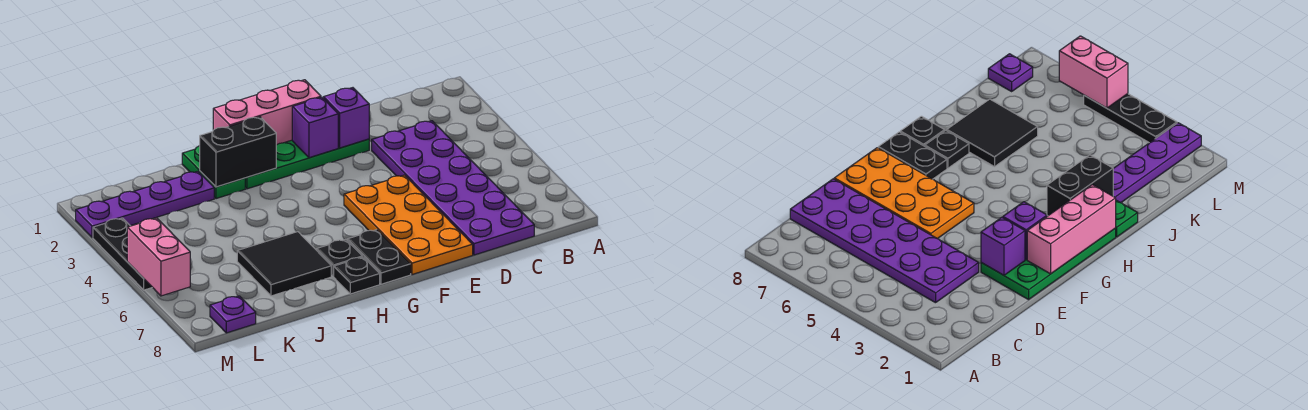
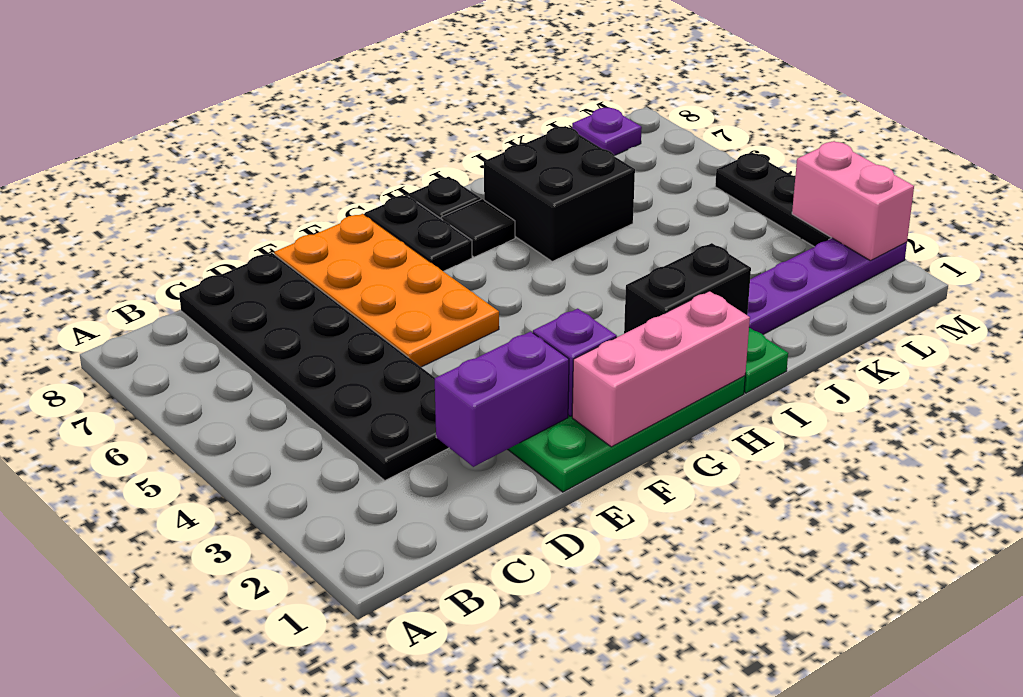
purple 2x6 plate [372,121,534,255] -> black 2x6 plate [179,253,449,480]
purple 1x1 brick [323,88,369,148] -> purple 1x2 brick [435,332,569,467]
black 1x1 plate [317,239,362,276] -> black 1x1 tile [442,199,515,257]
black 2x2 tile [237,232,331,296] -> black 2x2 brick [484,126,635,261]
pink 1x2 brick [127,218,190,296] -> pink 1x2 brick moved to [792,141,914,261]

